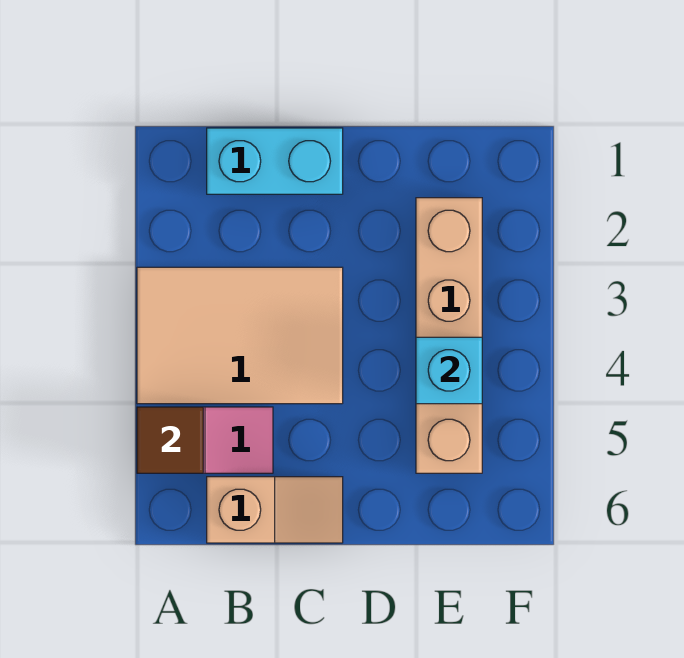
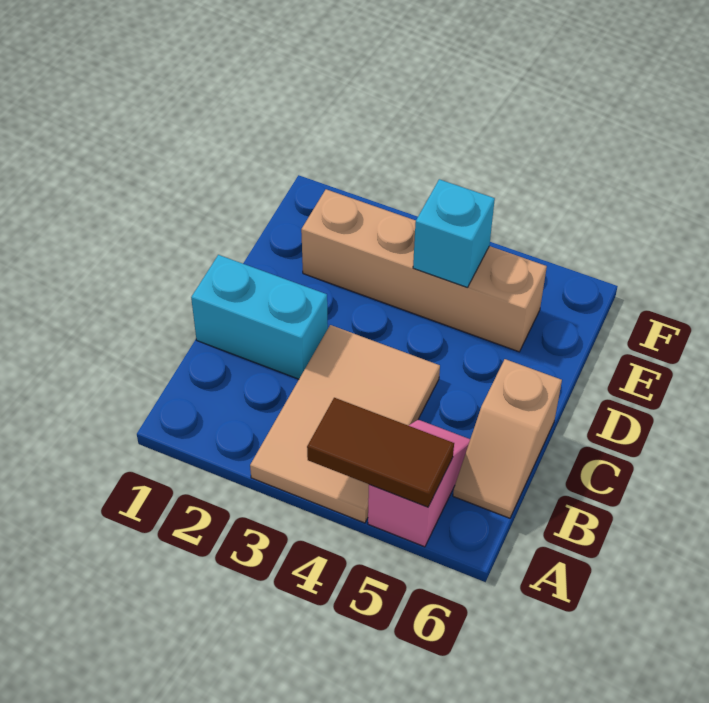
brown 1x1 tile [137,407,203,473] -> brown 1x2 tile [307,398,454,507]
cyan 1x2 brick [207,128,343,194] -> cyan 1x2 brick turned to [191,255,328,379]
tan 1x2 slope [207,477,343,543] -> tan 1x2 slope turned to [453,359,562,518]

